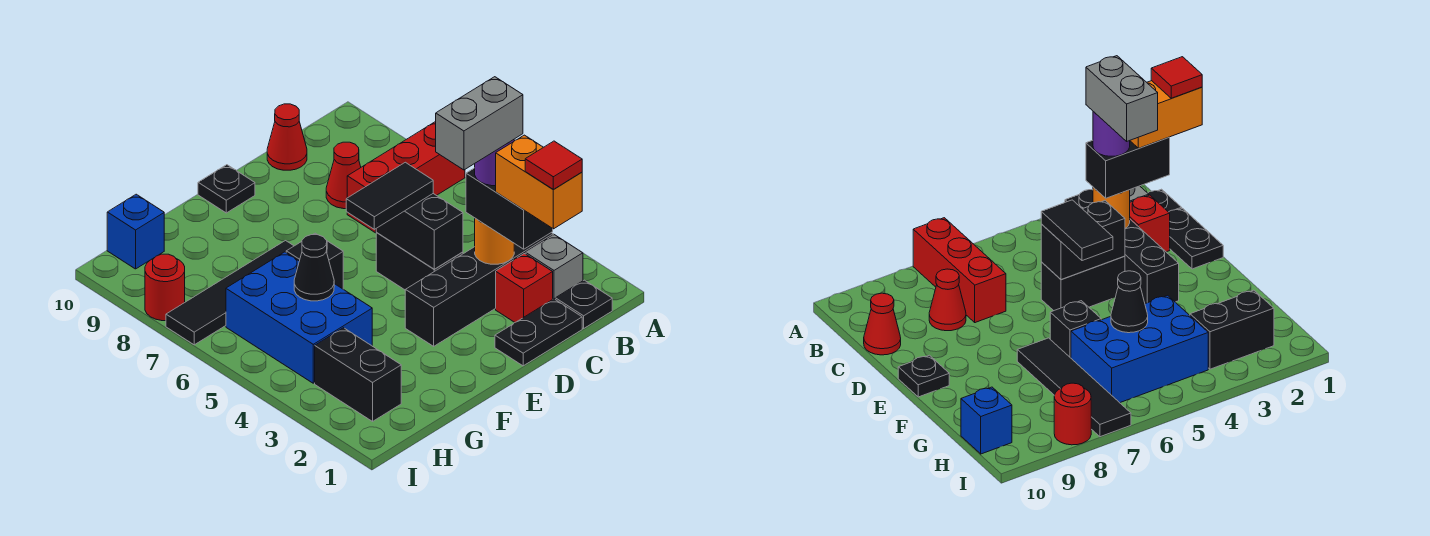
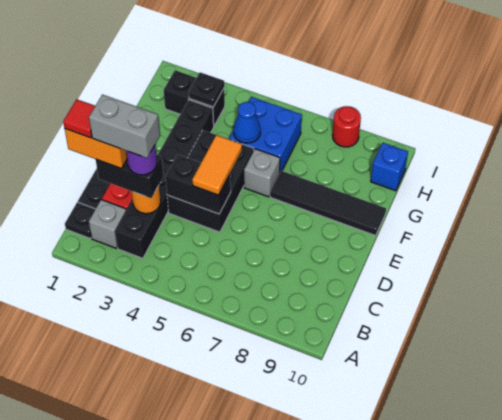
red 1x3 brick [347,122,465,233] -> none
black 1x4 brick [405,233,553,346] -> black 1x6 brick [115,100,214,258]
grey 1x2 brick [436,77,523,170] -> grey 1x2 brick turned to [89,95,160,158]
red 1x1 cone [326,142,361,209] -> none
red 1x1 cone [267,104,307,170] -> none
black 1x2 brick [376,233,463,290] -> black 2x3 brick [167,130,254,232]
black 1x2 tile [346,162,433,229] -> orange 1x2 tile [192,135,242,195]
black 1x1 plate [198,165,255,213] -> black 1x1 plate moved to [189,72,224,107]
black 1x1 brick [286,233,343,289] -> grey 1x1 brick [244,149,280,197]
black 1x4 tile [166,241,294,345] -> black 1x4 tile turned to [270,171,386,236]
blue 2x3 brick [226,252,372,383] -> blue 2x2 brick [229,97,302,171]
black 1x1 cone [294,235,334,301] -> blue 1x1 cone [234,102,261,143]

